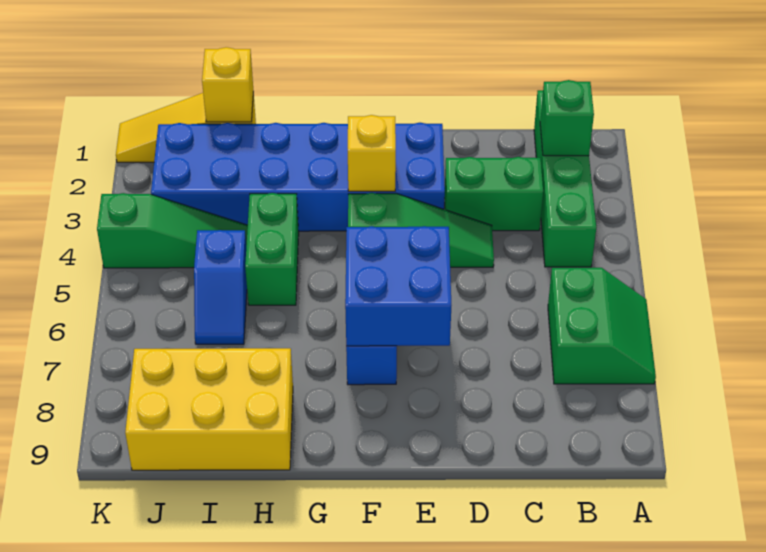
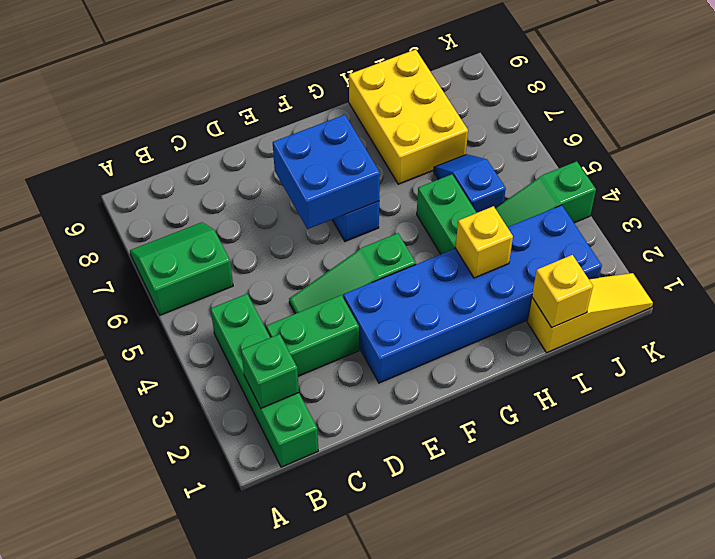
green 2x2 slope [548,267,656,384] -> green 2x2 slope turned to [130,222,233,315]
yellow 1x1 brick [348,115,396,191] -> yellow 1x1 brick moved to [456,206,513,278]
yellow 2x3 brick [125,348,293,470] -> yellow 2x3 brick turned to [349,49,468,184]

